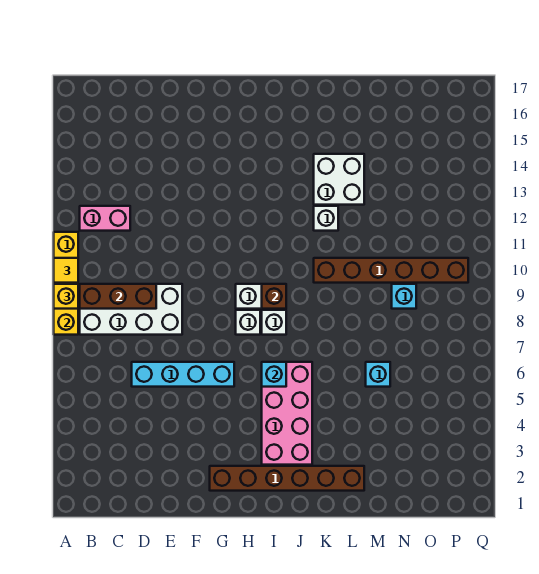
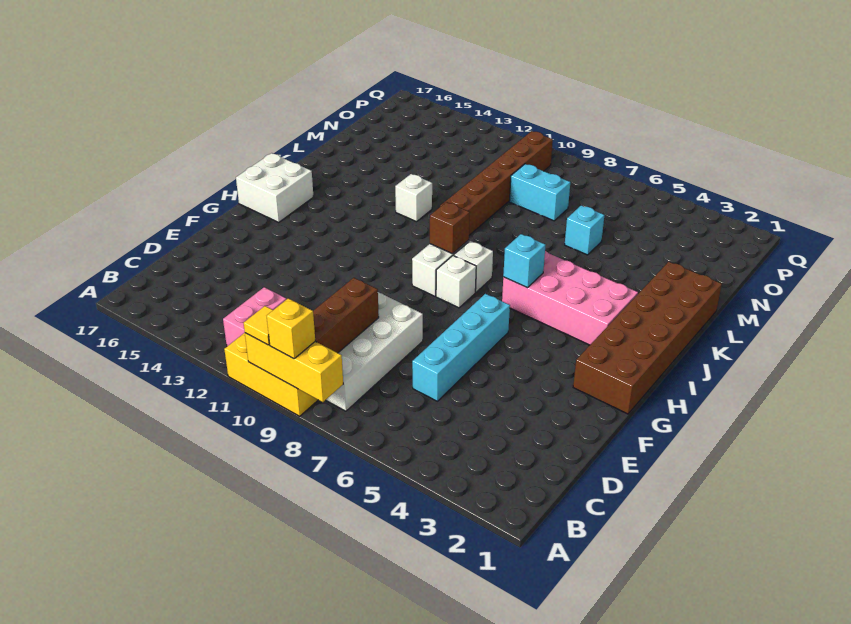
brown 1x6 brick [210,466,364,491] -> brown 2x6 brick [573,262,722,414]
white 2x2 brick [314,154,364,205] -> white 2x2 brick moved to [236,153,314,222]
cyan 1x1 brick [392,284,416,309] -> cyan 1x2 brick [509,164,570,221]

